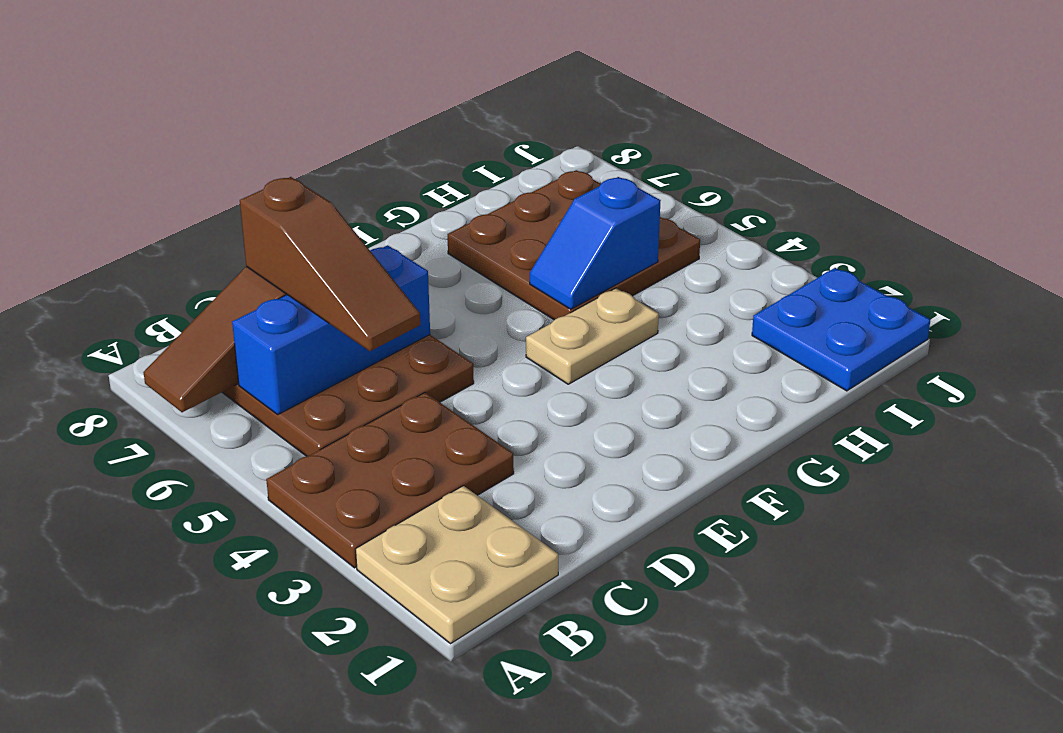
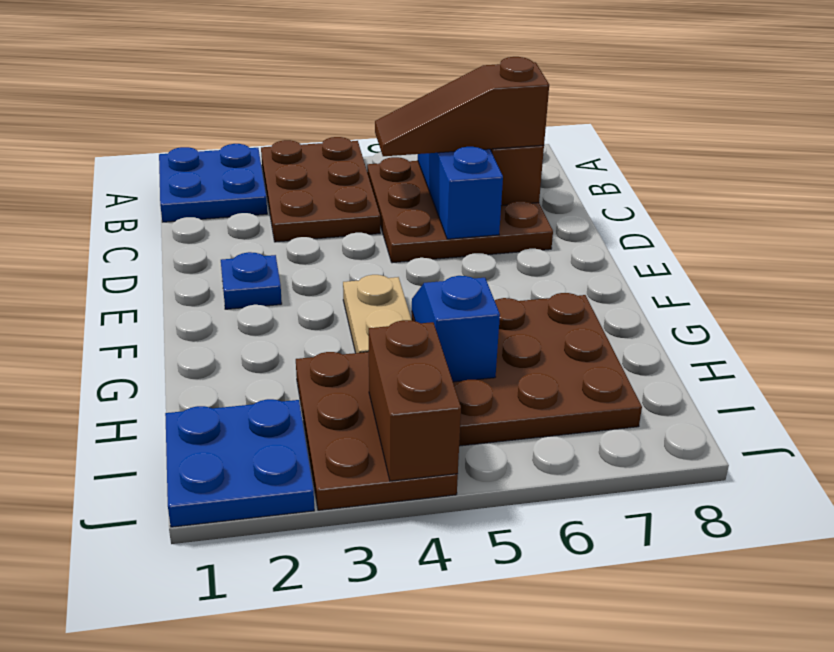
tan 2x2 plate [355,486,558,644] -> blue 2x2 plate [159,144,267,222]
none -> blue 1x1 plate [221,252,282,309]
none -> brown 2x3 plate [296,352,458,510]
none -> brown 1x2 brick [369,320,461,481]

